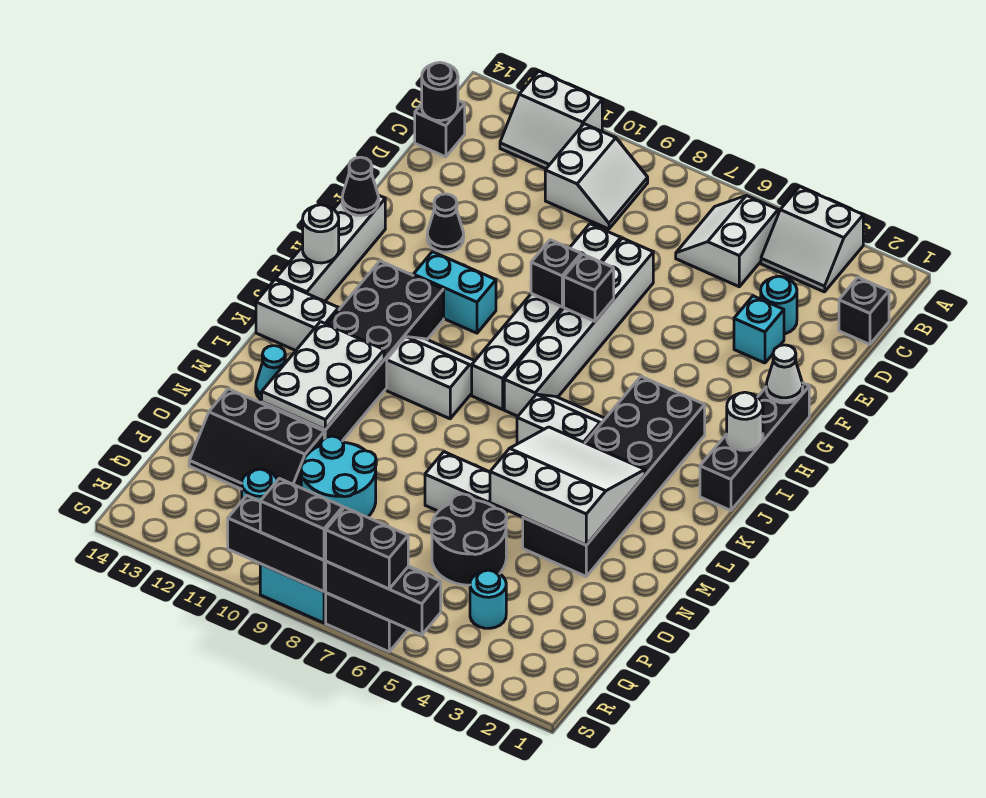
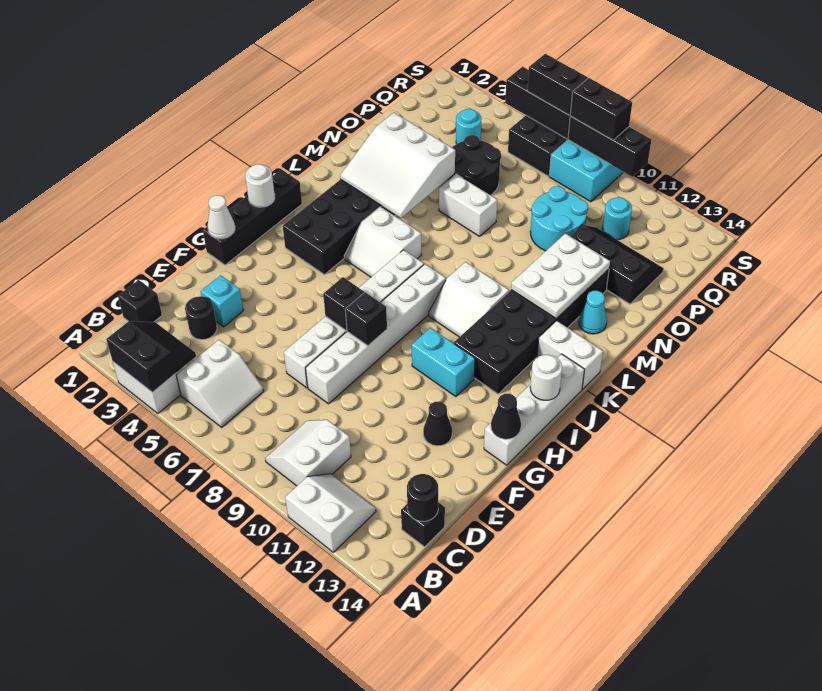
none -> black 2x2 slope [106,321,196,392]
cyan 1x1 round brick [761,276,797,334] -> black 1x1 round brick [185,296,217,340]

